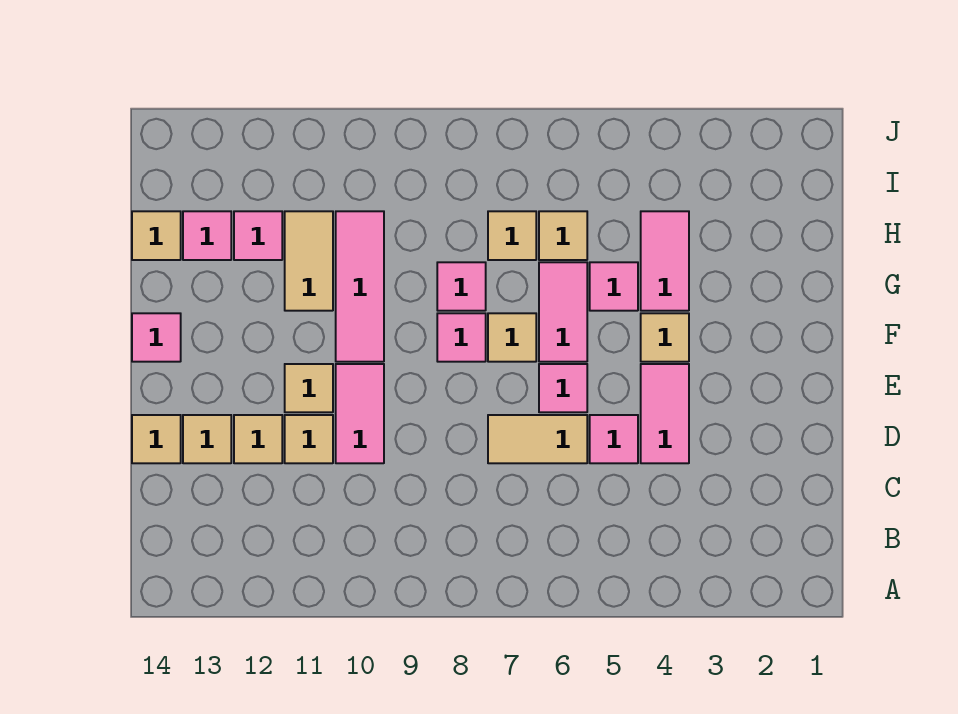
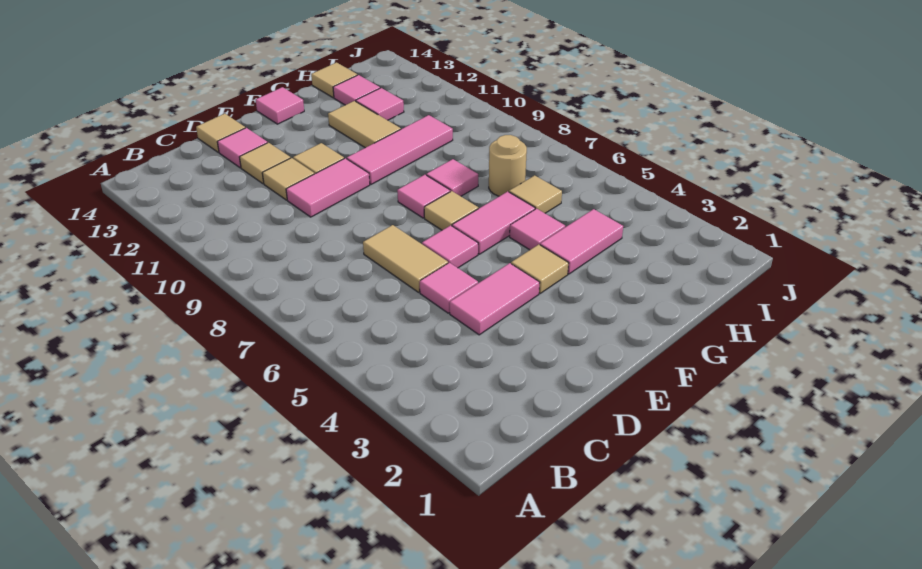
tan 1x1 tile [183,415,231,463] -> pink 1x1 tile [217,128,268,168]
tan 1x2 tile [285,211,333,311] -> tan 1x2 tile turned to [328,101,401,148]
tan 1x1 tile [488,211,536,260] -> tan 1x1 round brick [489,135,527,196]

